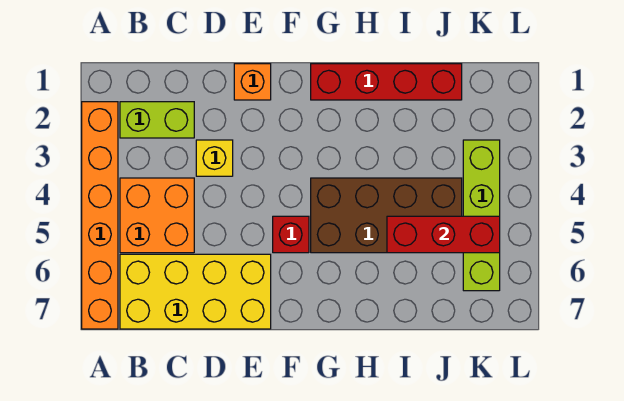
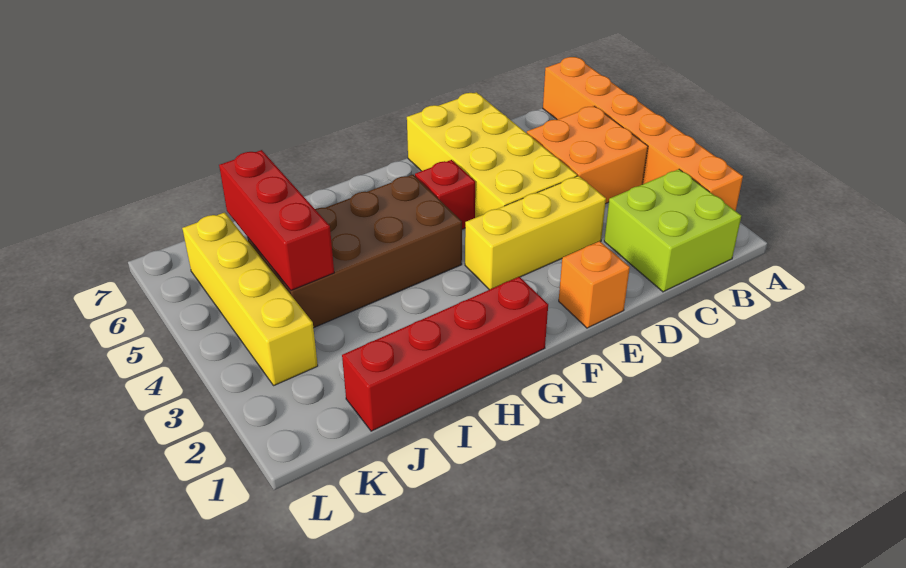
lime 1x2 brick [120,102,194,138] -> lime 2x2 brick [604,169,741,292]
yellow 2x4 brick [120,254,271,329] -> yellow 2x4 brick turned to [407,92,577,218]
yellow 1x1 brick [196,140,233,176] -> yellow 1x3 brick [465,176,606,290]
red 1x3 brick [387,216,500,253] -> red 1x3 brick turned to [219,150,334,290]
lime 1x4 brick [463,140,500,291] -> yellow 1x4 brick [182,212,318,385]

